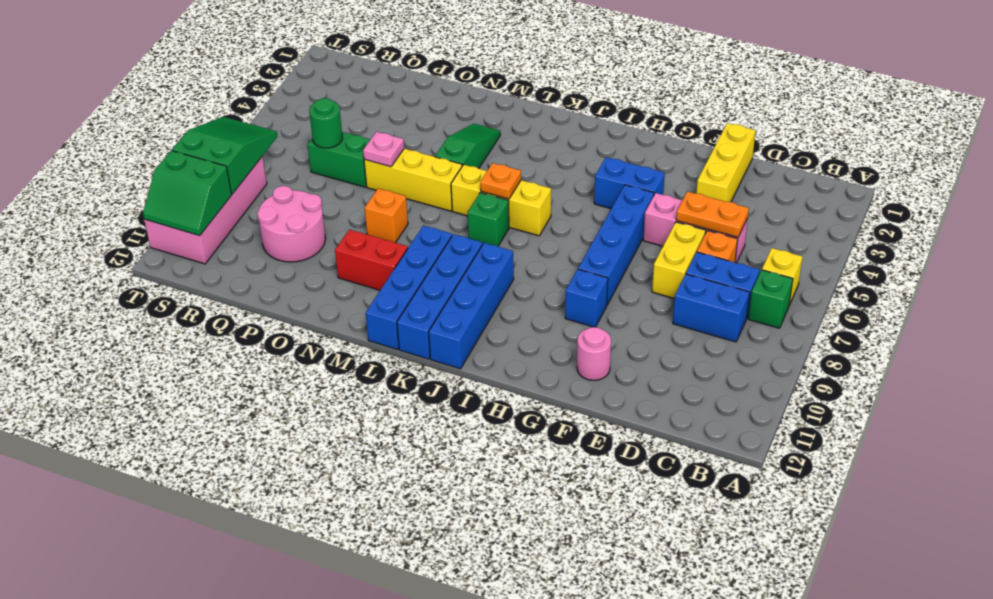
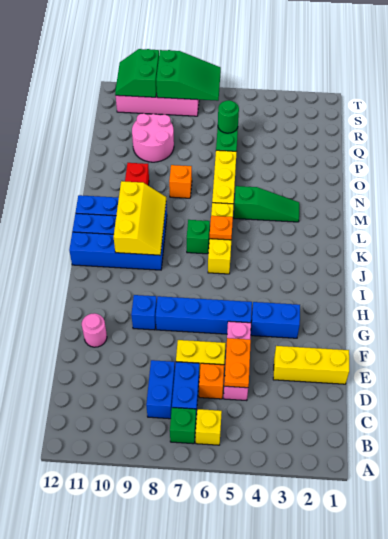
blue 1x2 brick [594,157,665,209] -> blue 1x2 brick turned to [251,302,300,338]
none -> yellow 2x3 slope [114,181,166,255]
pink 1x1 plate [363,132,404,167] -> none

